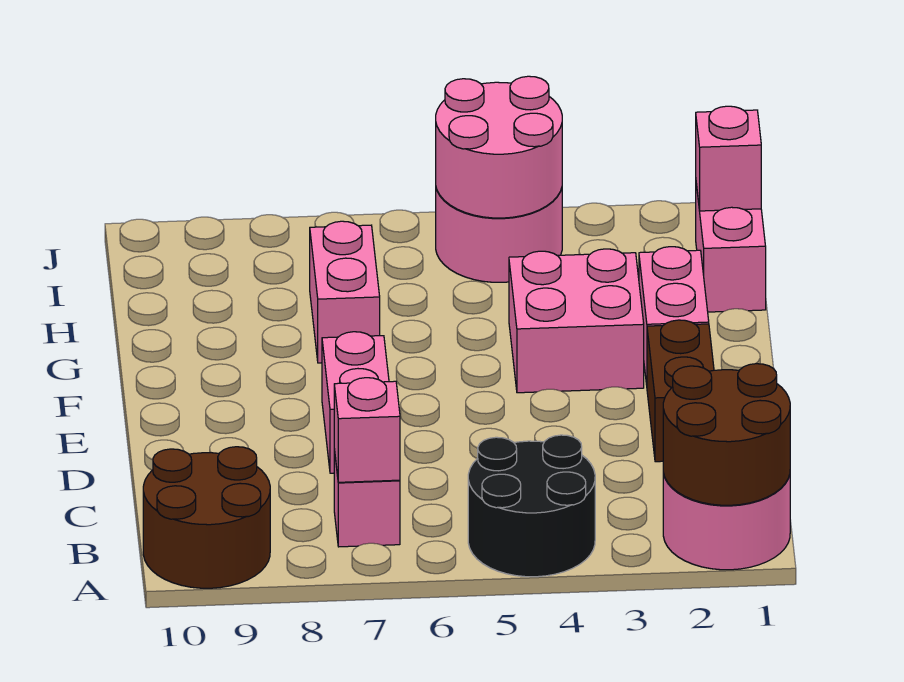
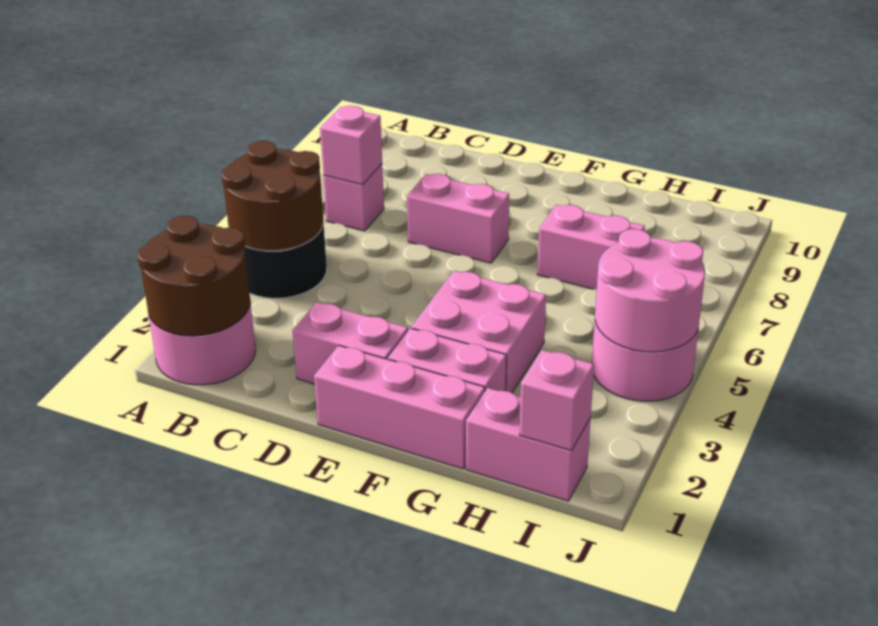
brown 2x2 round brick [143,447,270,588] -> brown 2x2 round brick moved to [222,141,323,251]
brown 1x2 brick [647,320,714,462] -> pink 1x2 brick [292,302,408,384]
none -> pink 1x3 brick [314,345,485,469]

